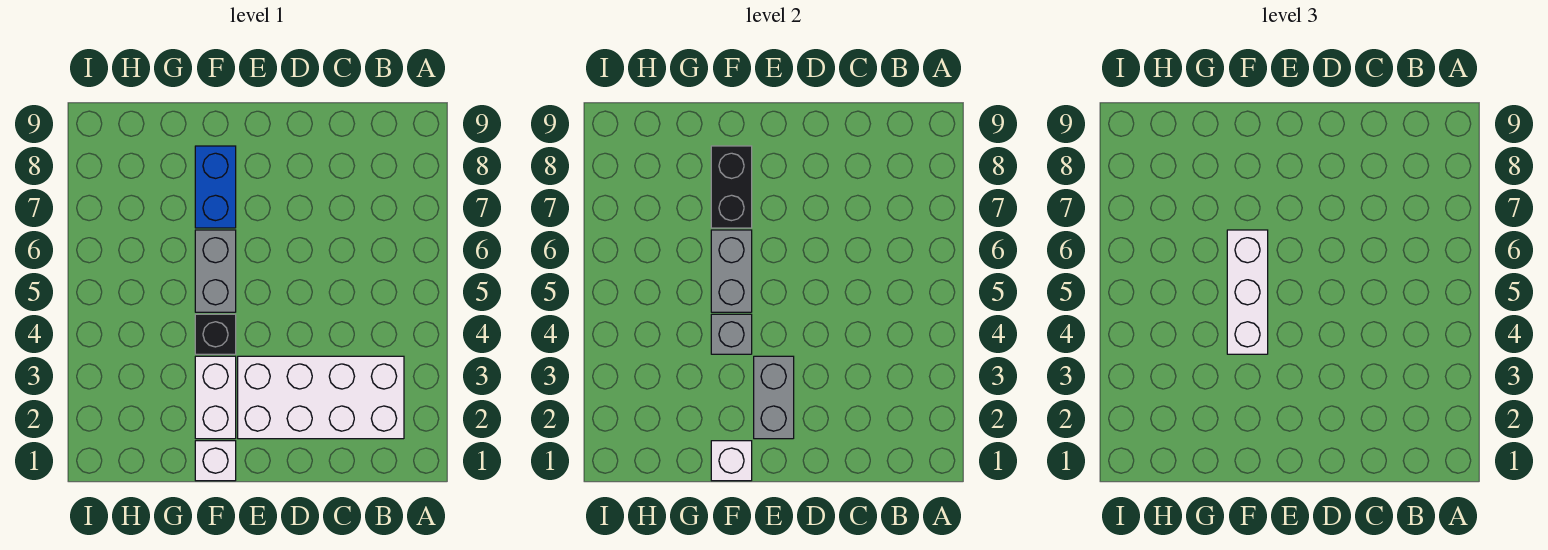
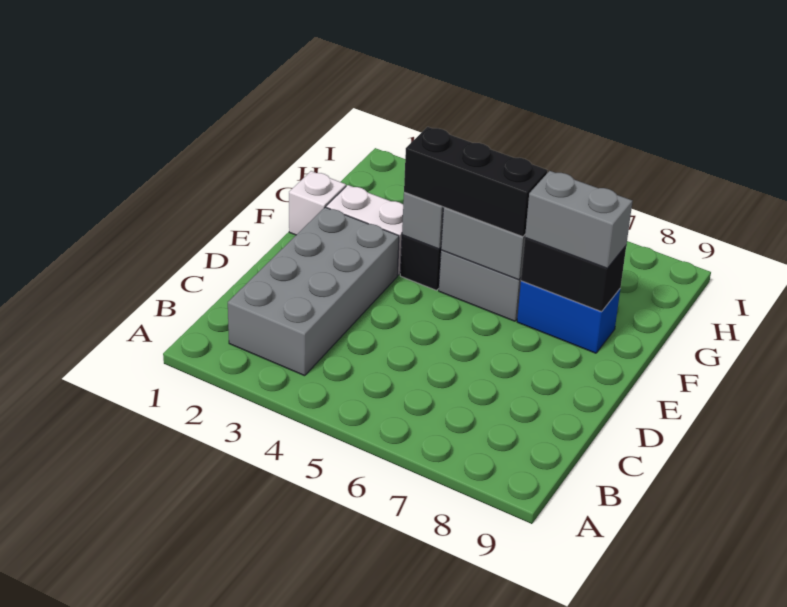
white 2x4 brick [238,356,404,439] -> grey 2x4 brick [228,207,399,376]
grey 1x2 brick [754,356,794,439] -> grey 1x2 brick moved to [525,171,632,268]
white 1x1 brick [711,441,752,481] -> none
white 1x3 brick [1227,230,1268,354] -> black 1x3 brick [404,127,548,237]

